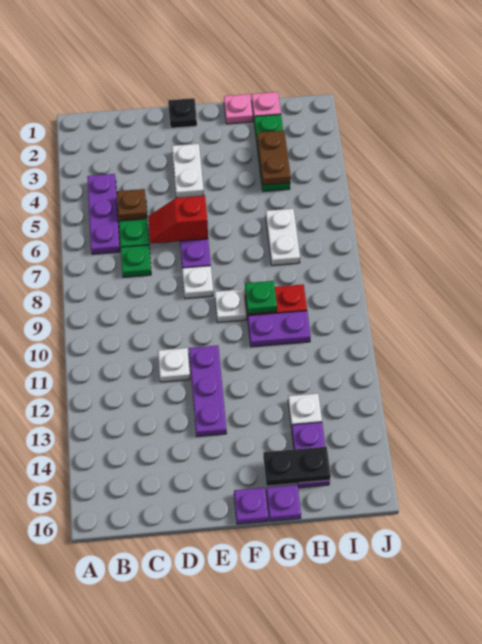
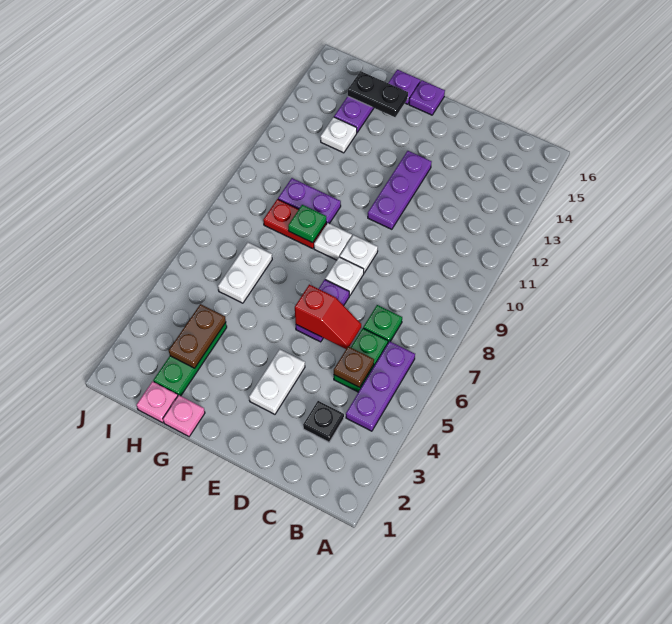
white 1x1 plate [158,348,190,382] -> white 1x1 plate moved to [340,235,378,273]
black 1x1 plate [168,98,197,128] -> black 1x1 plate moved to [303,401,344,442]

